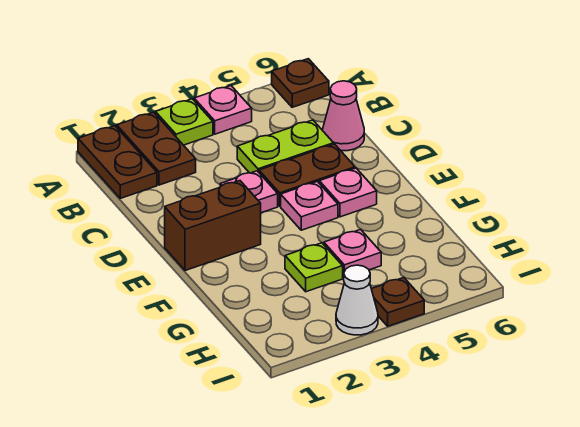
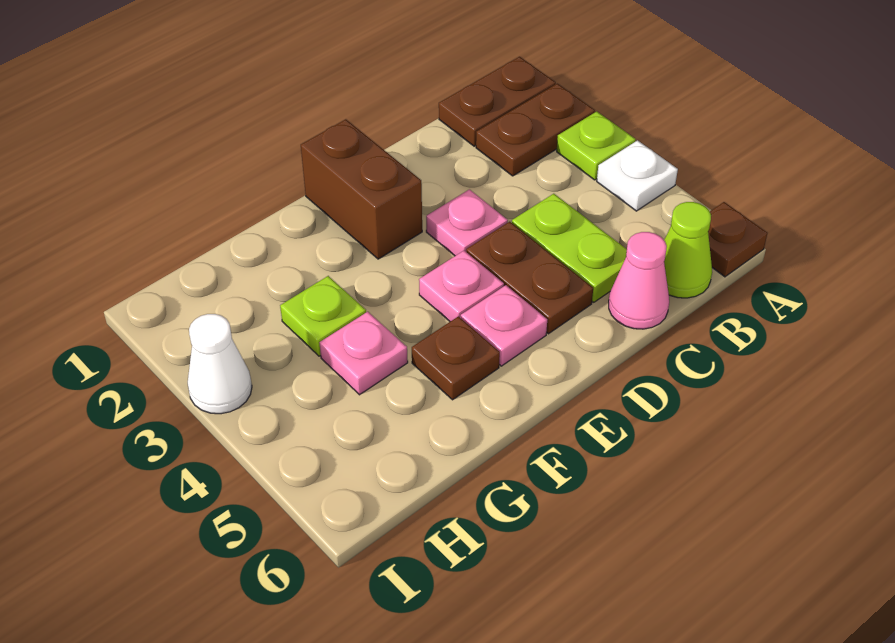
pink 1x1 plate [194,86,252,134] -> white 1x1 plate [597,140,678,211]
none -> lime 1x1 cone [664,202,712,298]
brown 1x1 plate [372,278,424,326] -> brown 1x1 plate moved to [412,316,500,400]

